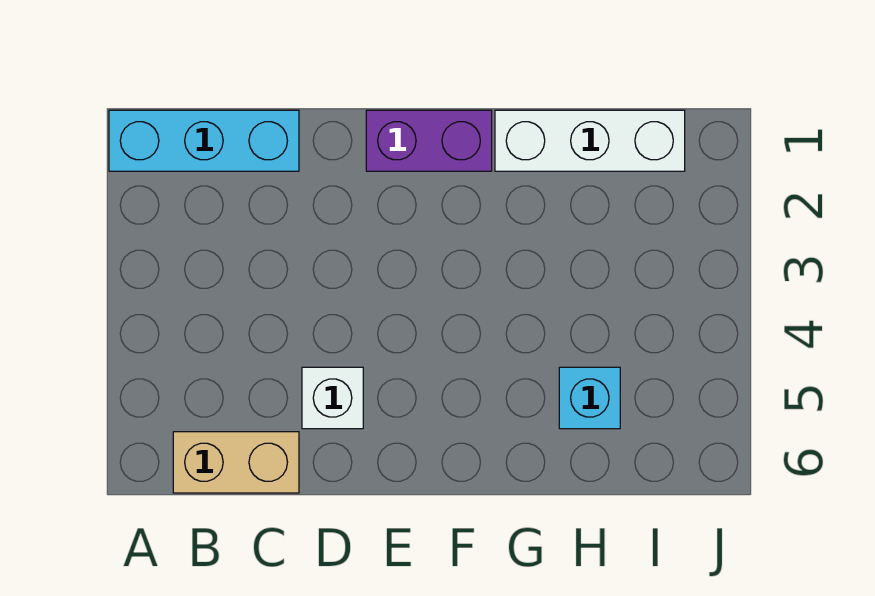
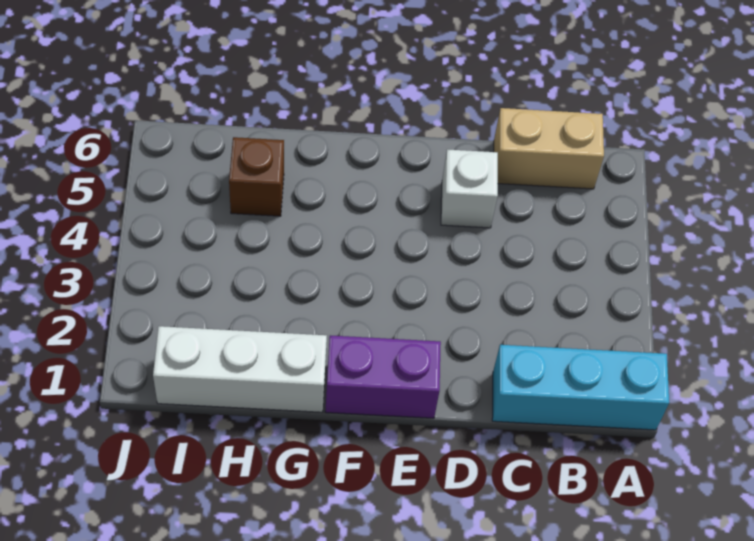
cyan 1x1 brick [559,367,620,429] -> brown 1x1 brick [229,137,284,216]

